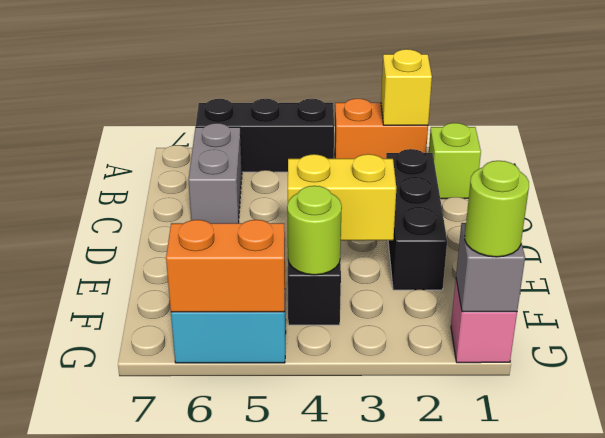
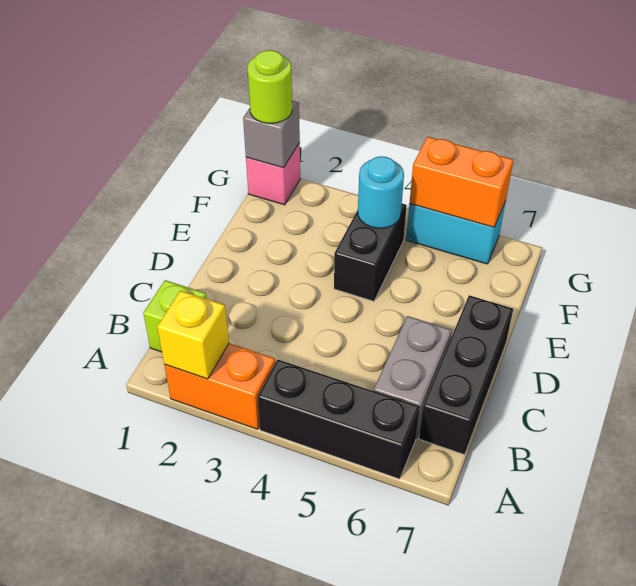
black 1x3 brick [386,149,447,290] -> black 1x3 brick moved to [419,295,513,455]
yellow 1x2 brick [288,154,396,241] -> none
lime 1x1 round brick [287,186,342,275] -> cyan 1x1 round brick [358,156,404,228]

